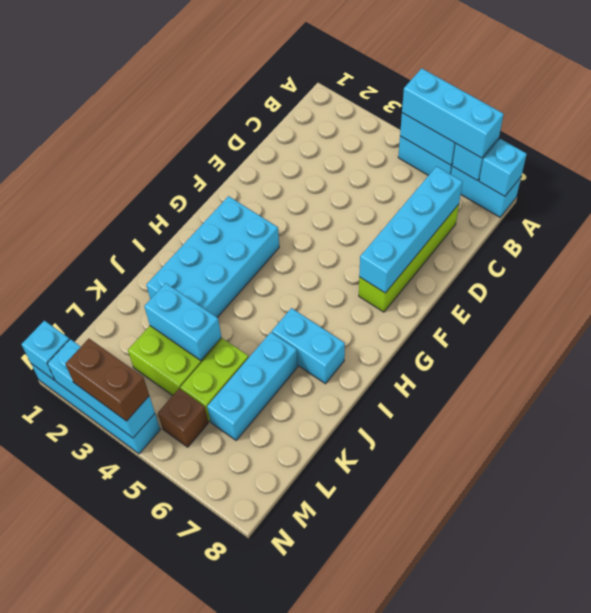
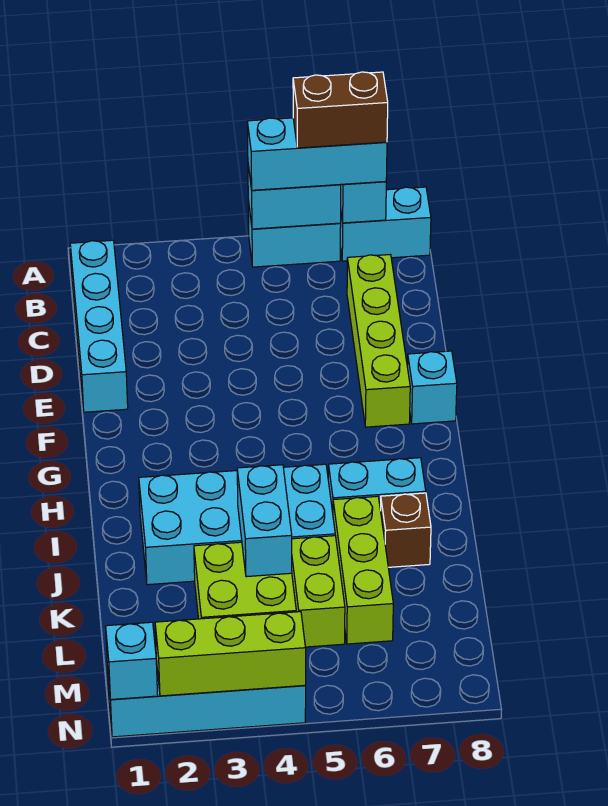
cyan 1x1 brick [479,139,527,196] -> cyan 1x1 brick moved to [407,351,457,424]
cyan 1x4 brick [359,166,463,293] -> cyan 1x4 brick moved to [70,240,128,412]
cyan 2x4 brick [146,196,279,317] -> cyan 2x4 brick turned to [139,464,335,585]
cyan 1x3 brick [207,332,298,440] -> lime 1x3 brick [333,496,393,644]
cyan 1x2 brick [144,283,221,360] -> cyan 1x2 brick turned to [237,465,292,577]
brown 1x1 brick [158,389,208,447] -> brown 1x1 brick moved to [381,493,431,567]
cyan 1x3 brick [47,339,155,438] -> lime 1x3 brick [155,612,306,696]
brown 1x2 brick [65,339,149,421] -> brown 1x2 brick moved to [293,72,388,148]

